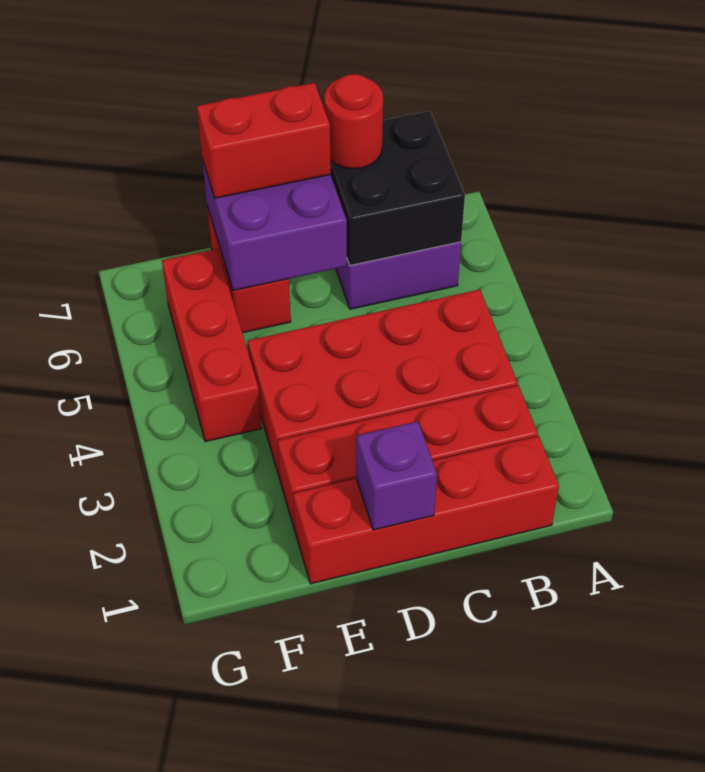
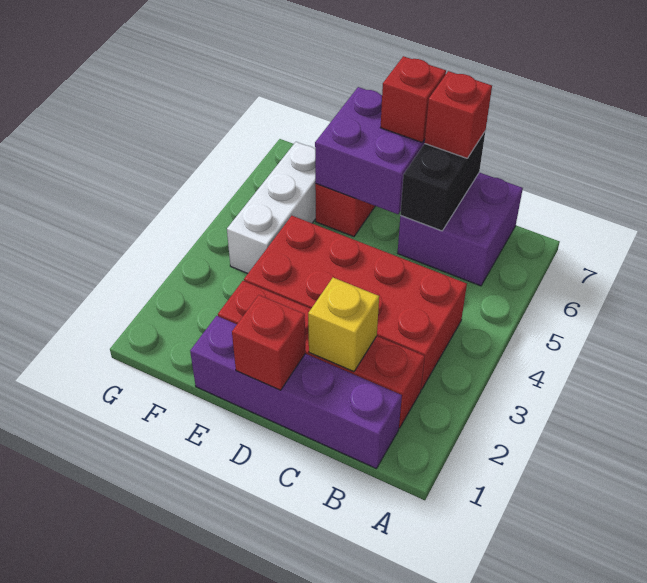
red 1x4 brick [293,436,559,584] -> purple 1x4 brick [190,316,402,469]
black 2x2 brick [330,111,465,265] -> black 1x2 brick [400,132,485,231]
none -> yellow 1x1 brick [308,278,379,372]
red 1x1 round brick [324,74,383,169] -> red 1x1 brick [425,71,492,158]
purple 1x1 brick [356,421,437,530] -> red 1x1 brick [232,295,305,390]
red 1x2 brick [197,83,331,198] -> red 1x1 brick [380,56,446,142]
red 1x3 brick [162,249,262,442] -> white 1x3 brick [227,142,316,273]

